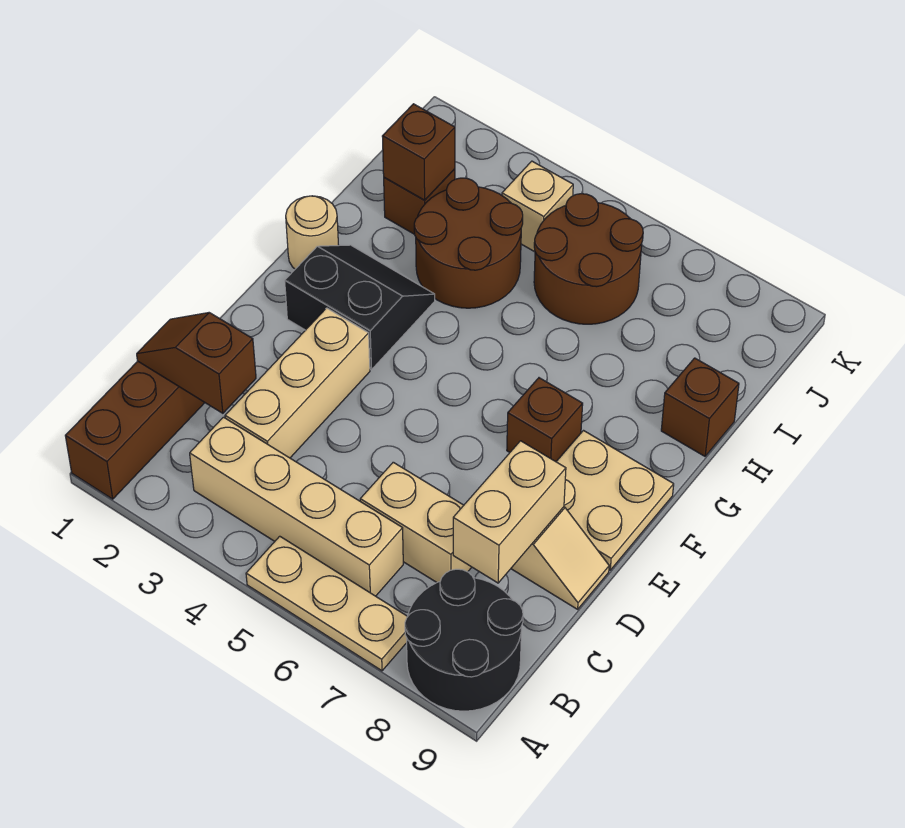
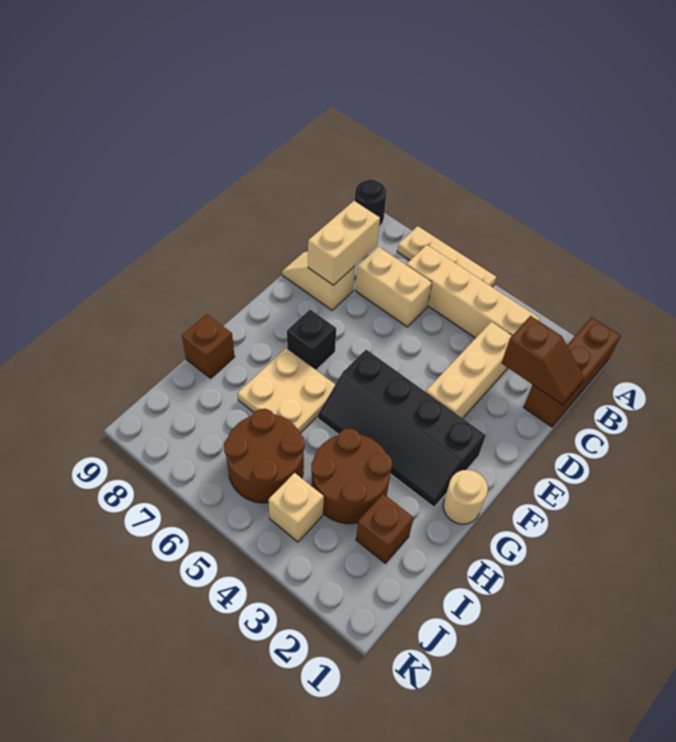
black 2x2 round brick [405,569,523,711] -> black 1x1 round brick [355,179,387,226]
tan 2x2 plate [556,431,674,570] -> tan 2x2 plate moved to [238,348,335,433]
black 2x2 slope [285,245,435,370] -> black 2x4 slope [318,350,486,507]
brown 1x1 brick [507,378,583,462] -> black 1x1 brick [287,309,336,370]
brown 1x1 brick [382,104,455,200] -> none

